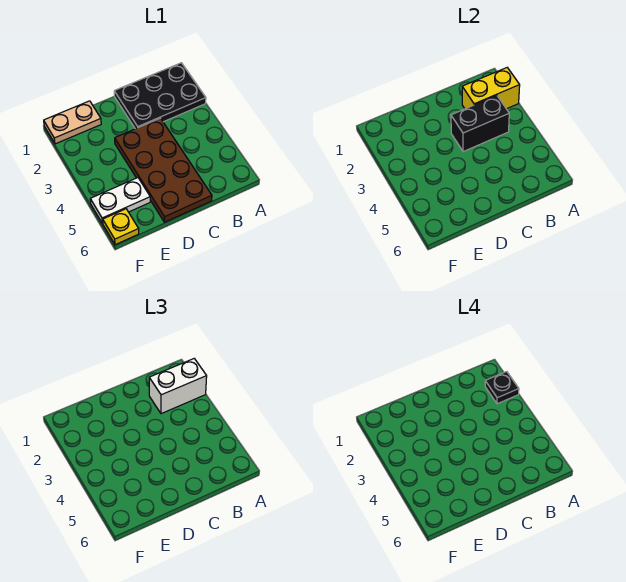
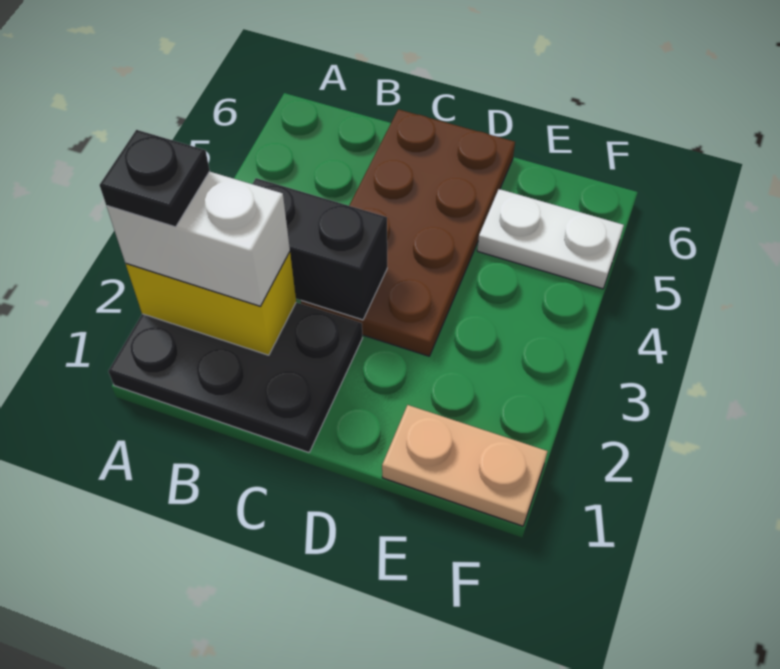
yellow 1x1 plate [103,209,139,245] -> none

